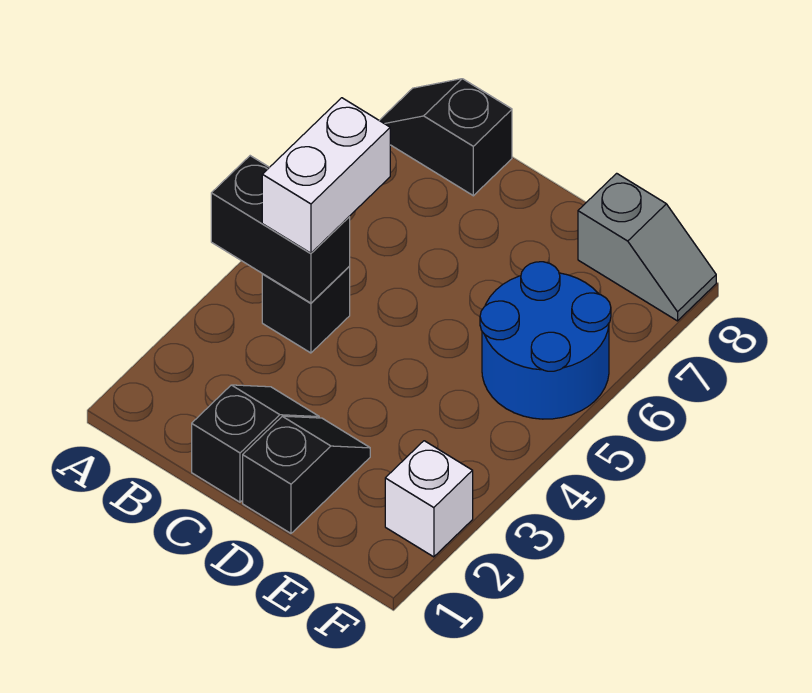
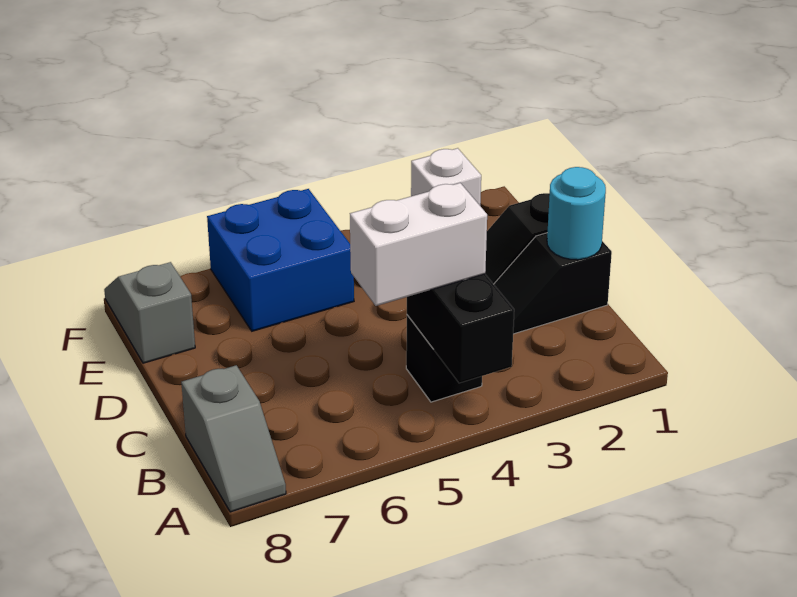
black 1x2 slope [379,79,512,196] -> grey 1x2 slope [181,365,286,512]
none -> cyan 1x1 round brick [547,167,606,260]
blue 2x2 round brick [480,262,611,419] -> blue 2x2 brick [207,189,354,331]

